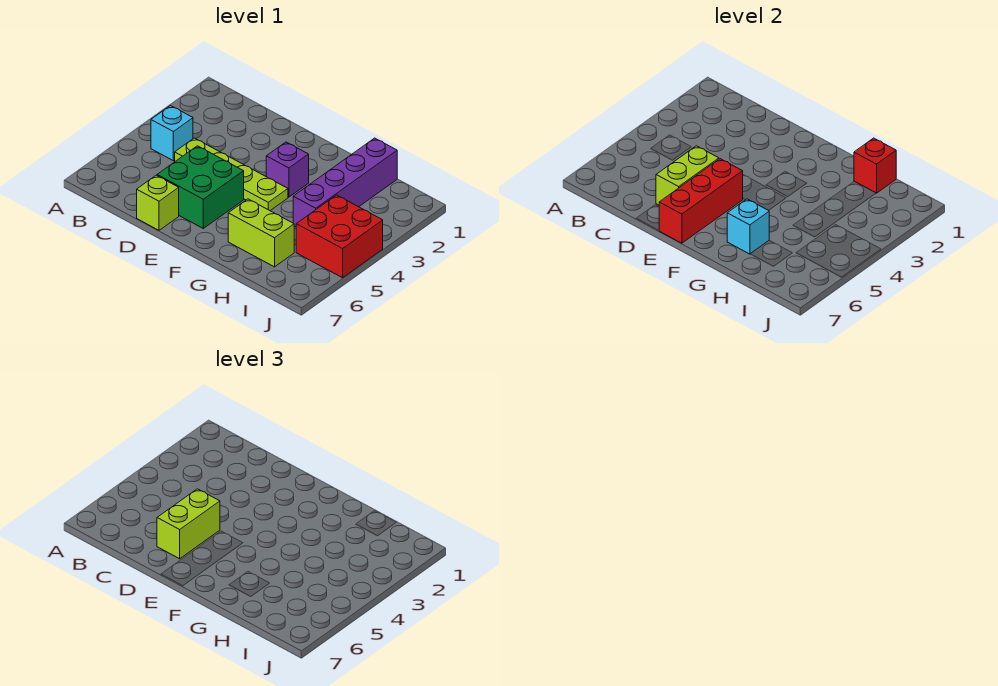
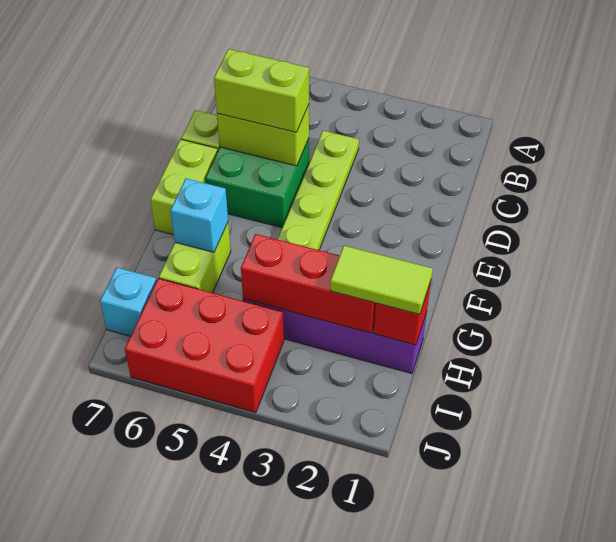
cyan 1x1 brick [151,106,193,161] -> cyan 1x1 brick moved to [100,268,157,336]
red 1x3 brick [659,159,743,243] -> red 1x3 brick moved to [241,234,376,333]
none -> lime 1x2 brick [151,139,218,235]
purple 1x1 brick [266,142,309,197] -> none
none -> lime 1x2 tile [330,246,433,314]
red 2x2 brick [296,195,383,278] -> red 2x3 brick [125,279,284,413]

